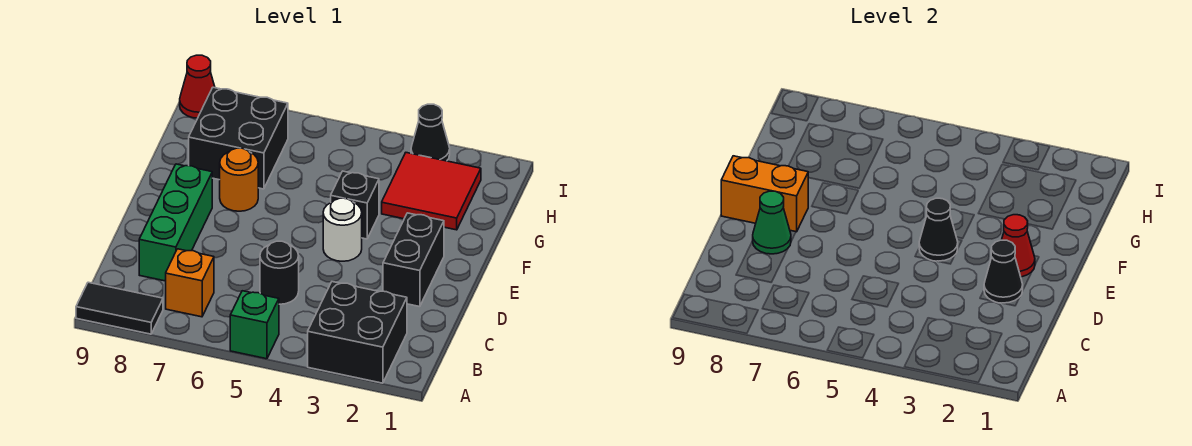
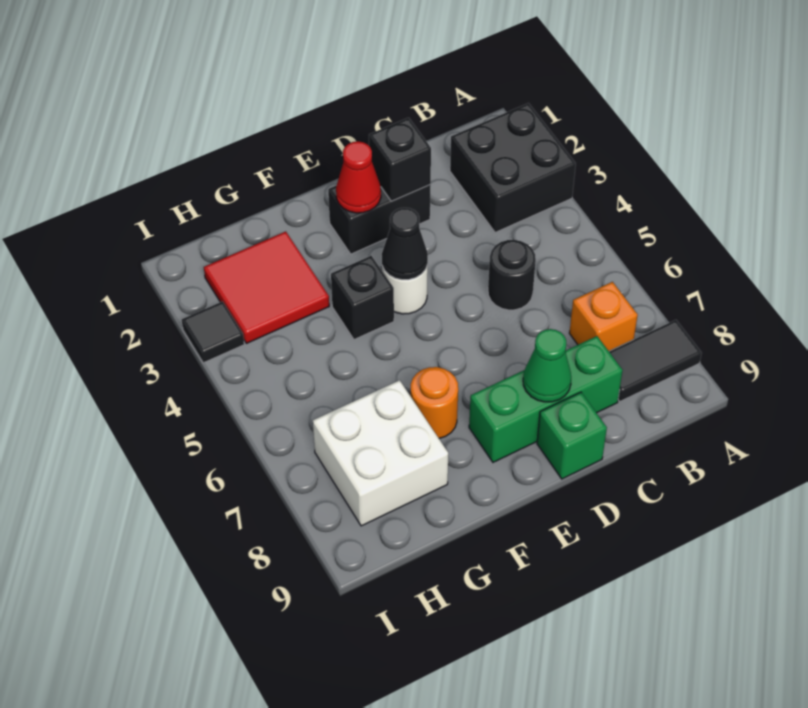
green 1x1 brick [230,291,279,359] -> green 1x1 brick moved to [537,392,607,479]
black 1x2 tile [76,282,163,334] -> black 1x2 tile turned to [609,320,702,401]
black 1x1 cone [984,240,1023,303] -> black 1x1 brick [369,118,431,201]
orange 1x2 brick [721,156,808,232] -> none
black 2x2 brick [189,87,288,189] -> white 2x2 brick [313,380,448,526]
black 1x1 cone [411,104,450,161] -> black 1x1 tile [182,301,244,363]
red 1x1 cone [180,55,215,118] -> none

